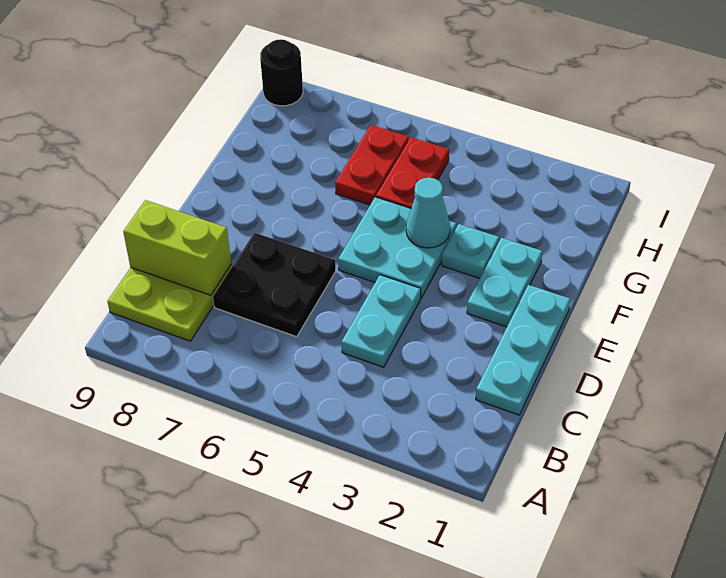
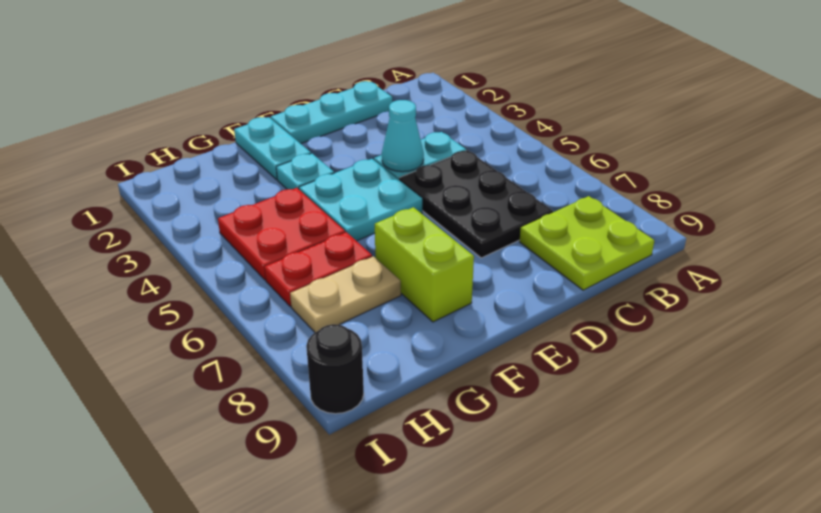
black 2x2 plate [213,233,336,337] -> black 2x3 plate [399,150,553,258]
lime 1x2 brick [123,200,231,295] -> lime 1x2 brick moved to [375,207,474,322]
cyan 1x2 plate [467,238,542,327] -> cyan 1x2 plate turned to [234,117,311,180]
cyan 1x1 cone [406,178,450,248] -> cyan 1x1 cone moved to [382,100,424,172]
red 1x2 plate [376,137,449,208] -> red 2x2 plate [218,188,345,280]
none -> tan 1x2 plate [290,256,401,332]

